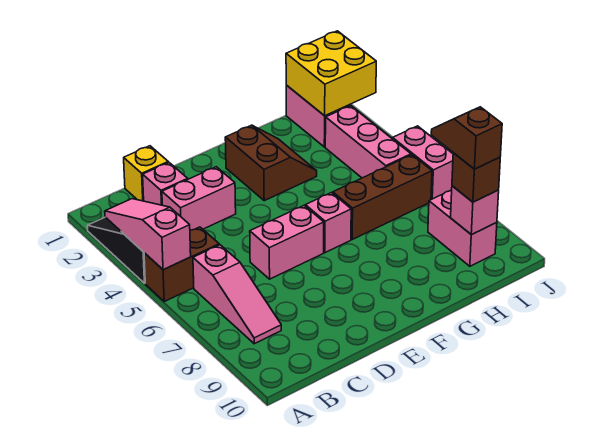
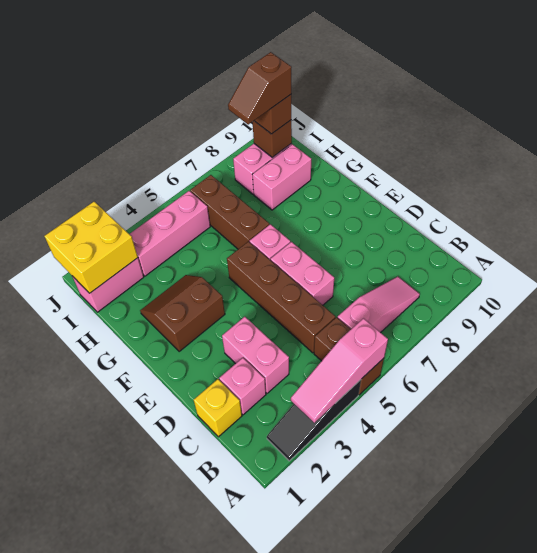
none -> brown 1x4 brick [227,242,335,353]
pink 1x1 brick [451,186,499,235] -> brown 1x1 brick [253,120,292,157]
pink 1x2 brick [393,126,453,200] -> pink 1x2 brick moved to [252,144,311,210]

